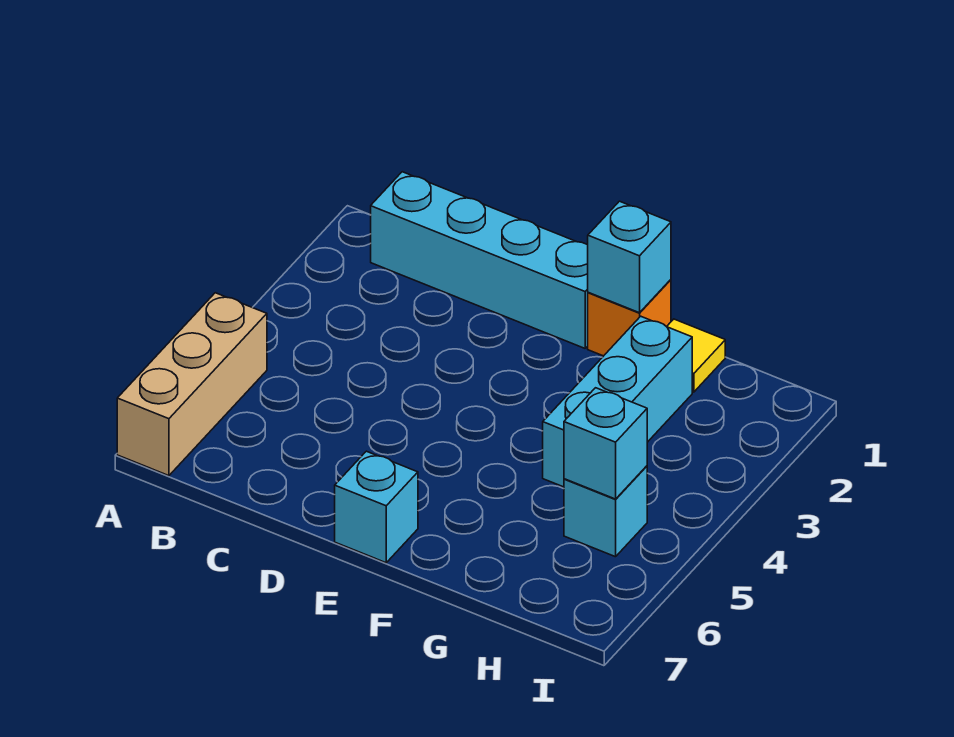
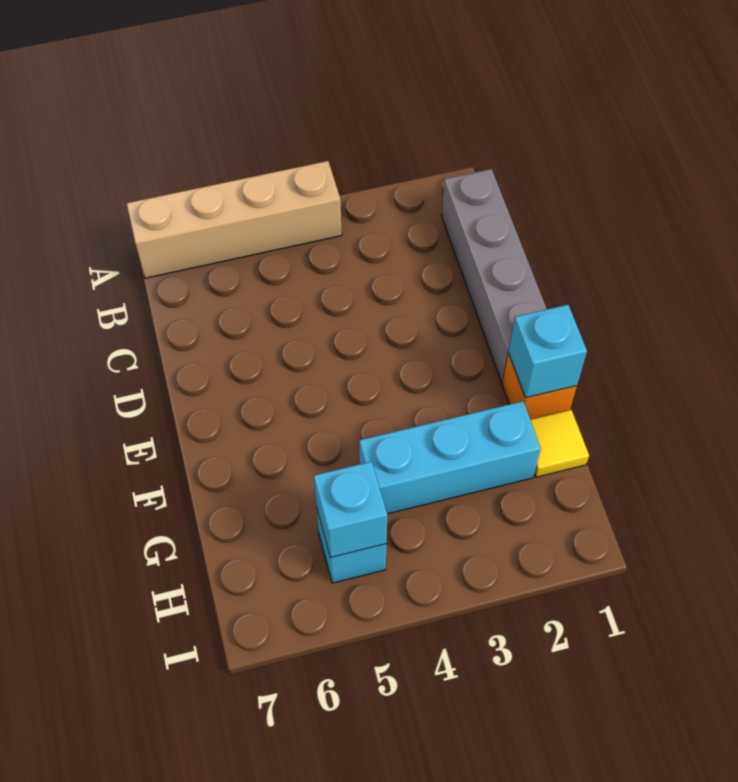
tan 1x3 brick [117,293,267,476] -> tan 1x4 brick [126,161,342,278]
cyan 1x4 brick [371,172,588,348] -> grey 1x4 brick [441,169,547,383]
cyan 1x1 brick [335,451,418,563] -> none

